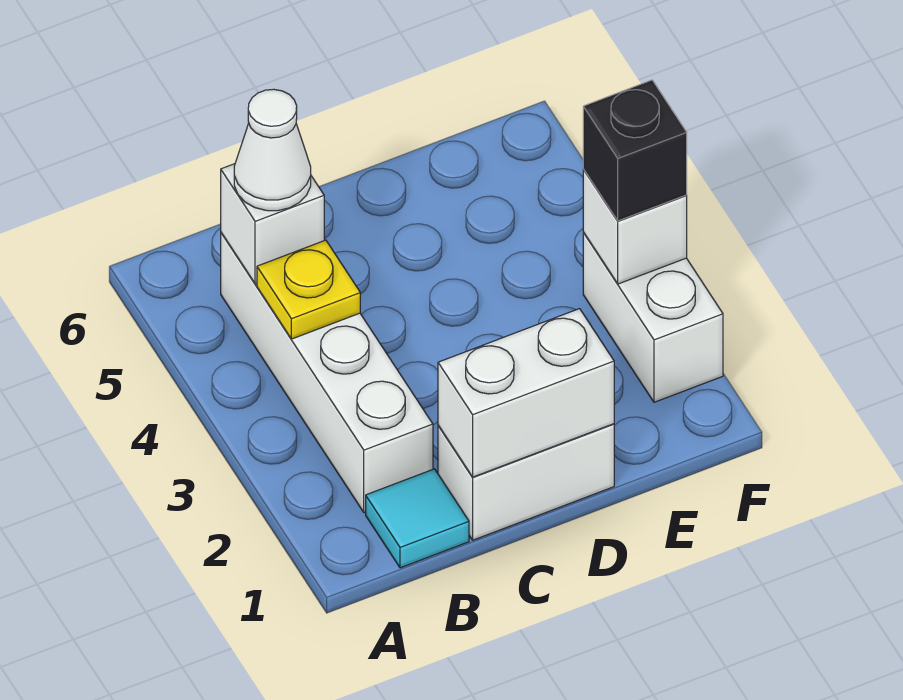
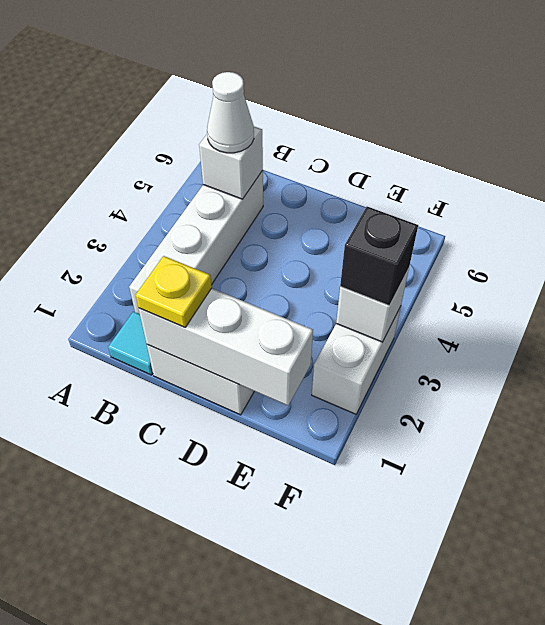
yellow 1x1 plate [257,240,360,339] -> yellow 1x1 plate moved to [136,256,212,327]
white 1x2 brick [438,309,614,477] -> white 1x3 brick [138,288,313,406]

